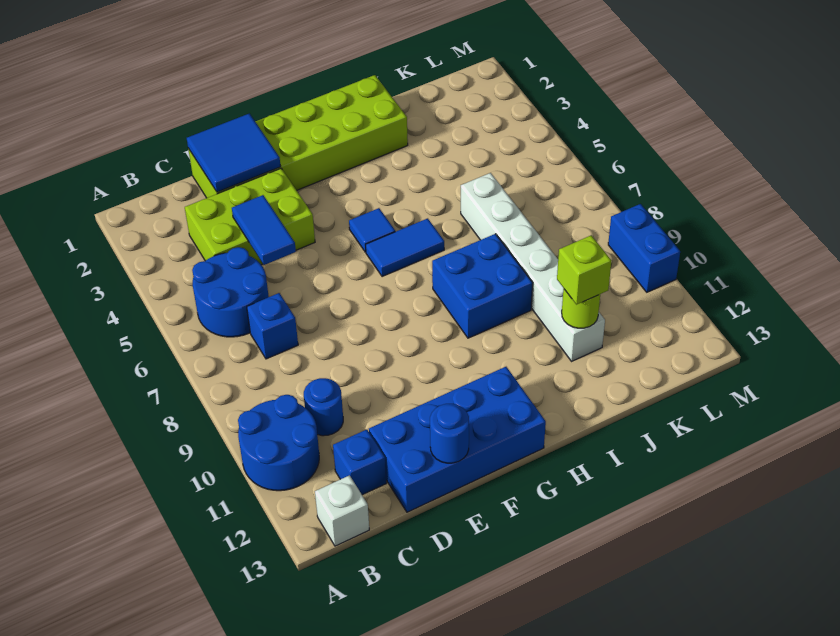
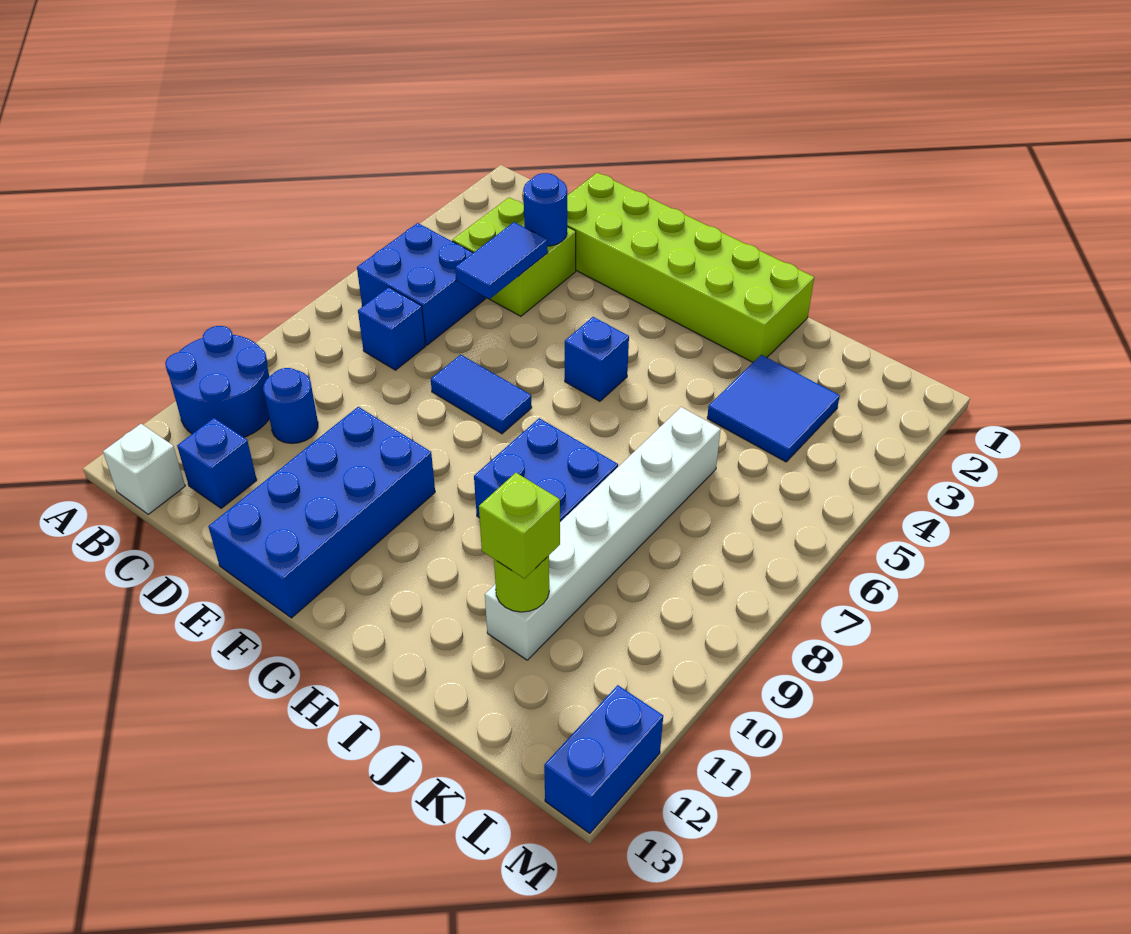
blue 2x2 round brick [192,247,269,337] -> blue 2x2 brick [357,223,486,345]
lime 2x3 brick [185,169,315,265] -> lime 2x2 brick [452,197,576,316]
blue 2x2 tile [187,113,281,192] -> blue 2x2 tile moved to [707,355,840,462]
blue 2x4 brick [369,367,546,512] -> blue 2x4 brick turned to [208,407,435,618]
blue 1x1 round brick [430,404,469,463] -> blue 1x1 round brick moved to [523,173,567,246]
blue 1x1 tile [349,208,395,252] -> blue 1x1 brick [565,317,629,401]
blue 1x2 tile [366,218,444,277] -> blue 1x2 tile moved to [431,355,532,434]
blue 1x2 brick [608,204,680,292] -> blue 1x2 brick moved to [544,685,663,833]

